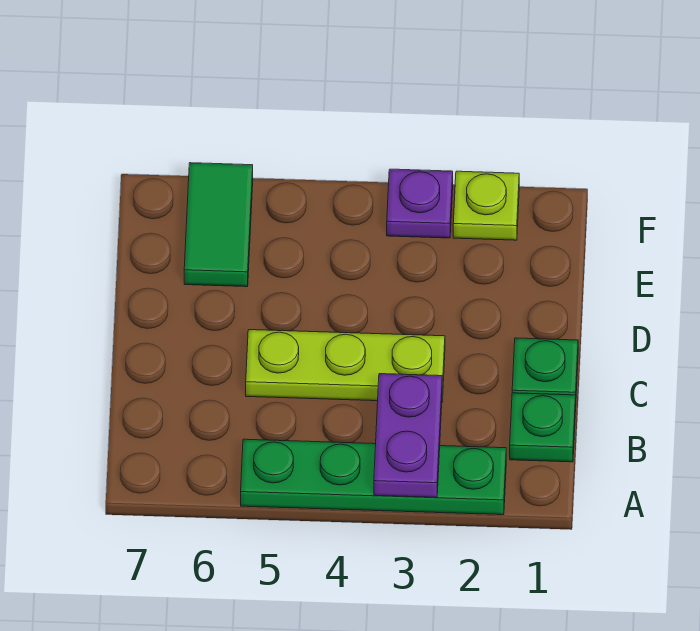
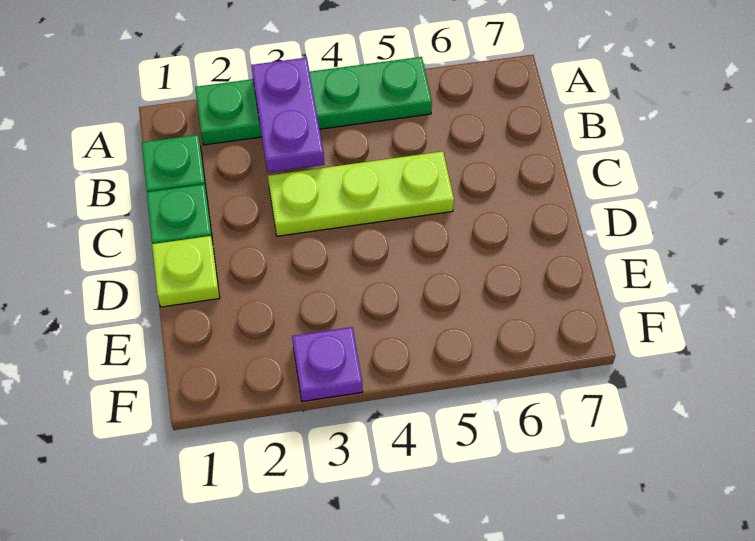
green 1x2 tile [184,163,253,287] -> none
lime 1x1 plate [453,171,519,240] -> lime 1x1 plate moved to [152,236,220,307]

